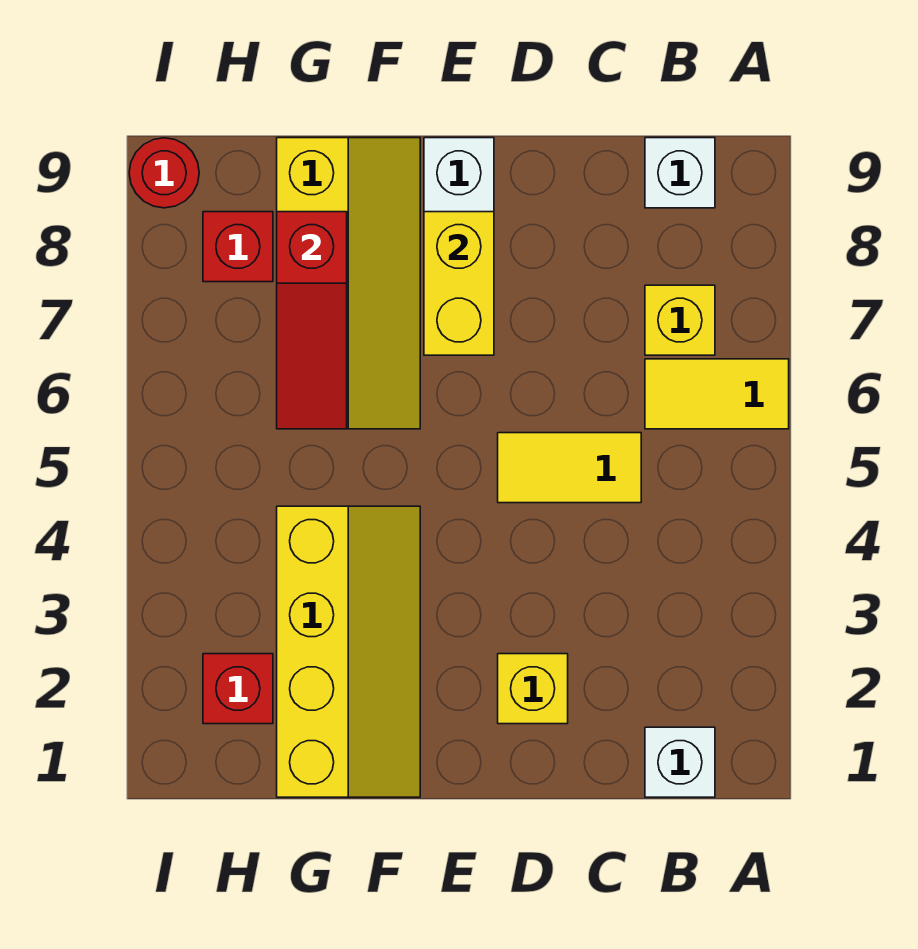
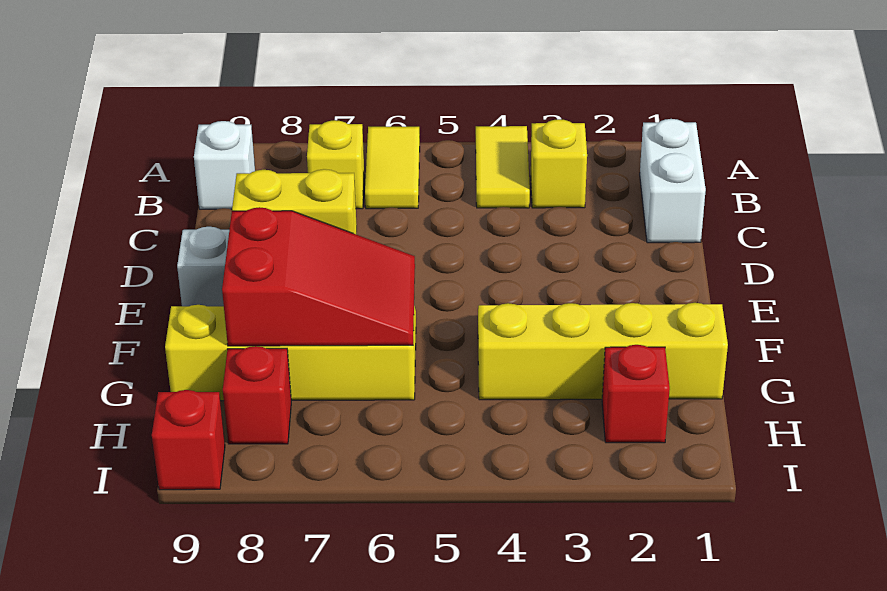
white 1x1 brick [645,727,715,797] -> white 1x2 brick [640,119,706,243]
yellow 1x2 tile [498,433,641,503] -> yellow 1x2 tile moved to [476,126,530,208]
yellow 1x1 brick [498,654,568,724] -> yellow 1x1 brick moved to [531,119,587,208]
red 1x3 slope [277,212,347,429] -> red 2x3 slope [222,207,415,346]
red 1x1 round brick [129,138,199,208] -> red 1x1 brick [152,390,225,490]

